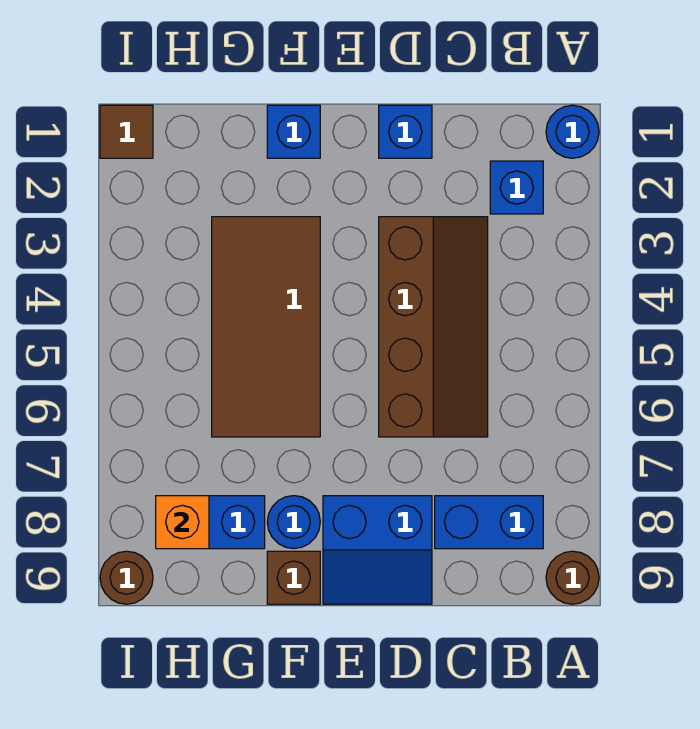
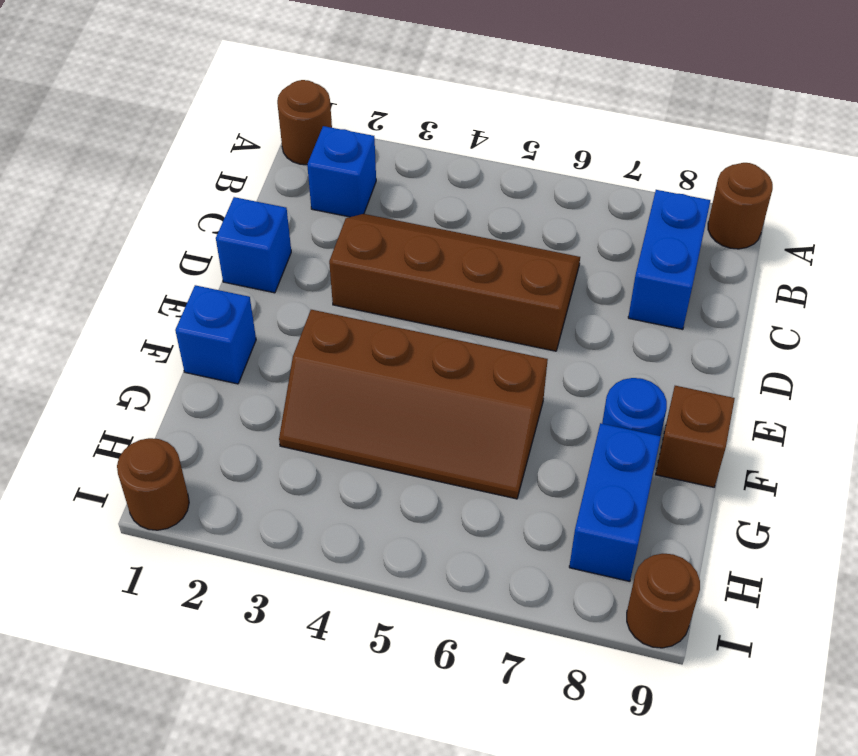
blue 1x1 round brick [546,105,599,158] -> brown 1x1 round brick [277,80,332,165]
blue 2x2 slope [323,496,432,604] -> none
brown 2x4 tile [212,217,320,437] -> brown 2x4 slope [279,310,548,499]
orange 1x1 brick [156,496,209,549] -> none
brown 1x1 tile [100,105,153,158] -> brown 1x1 round brick [117,438,189,530]

